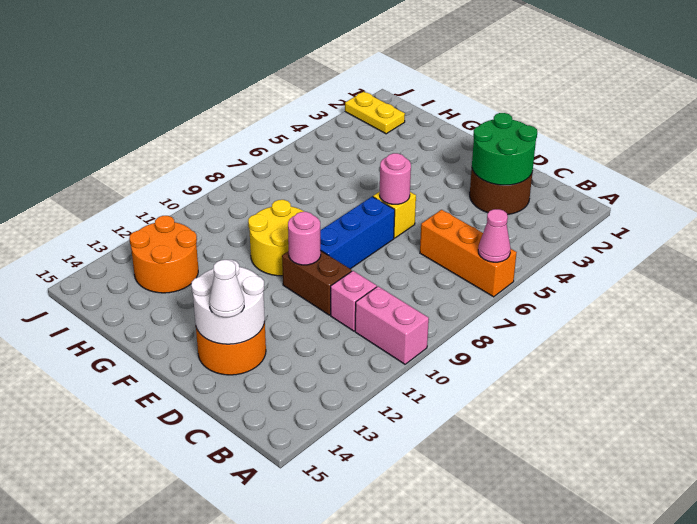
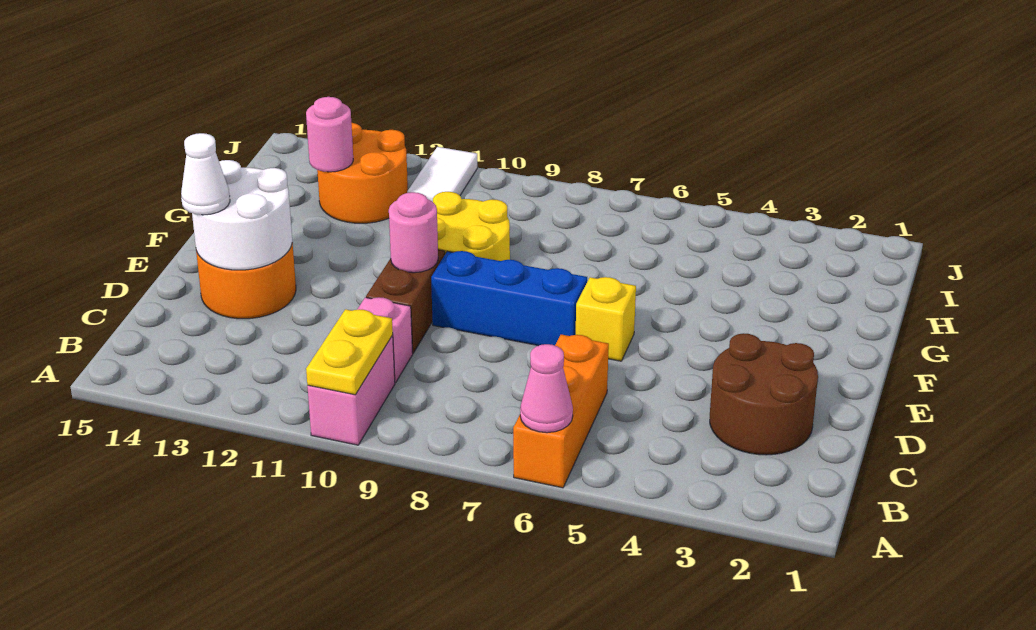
green 2x2 round brick [472,113,537,185] -> none
pink 1x1 round brick [380,153,411,204] -> pink 1x1 round brick moved to [306,97,353,172]
yellow 1x2 plate [345,92,405,134] -> yellow 1x2 plate moved to [306,309,393,395]
none -> white 1x2 tile [407,147,477,202]

